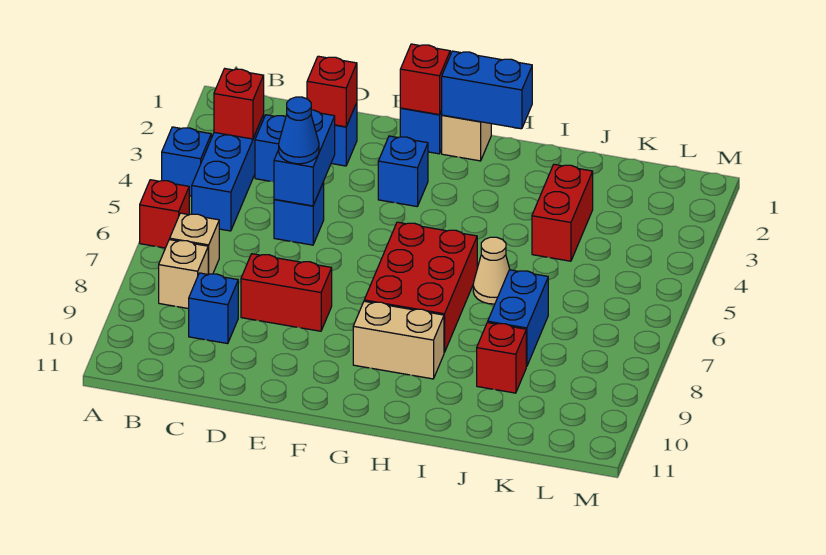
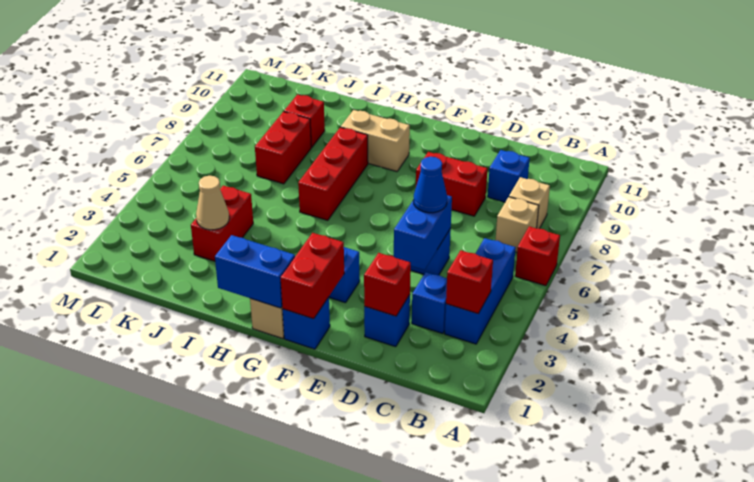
blue 1x1 brick [162,127,211,196] -> none
red 1x1 brick [400,44,450,115] -> red 1x2 brick [281,233,344,319]
red 2x3 brick [364,222,477,352] -> red 1x3 brick [298,127,368,220]
tan 1x1 cone [473,237,510,304] -> tan 1x1 cone moved to [196,176,229,230]
blue 1x2 brick [488,270,548,367] -> red 1x2 brick [255,112,311,184]

